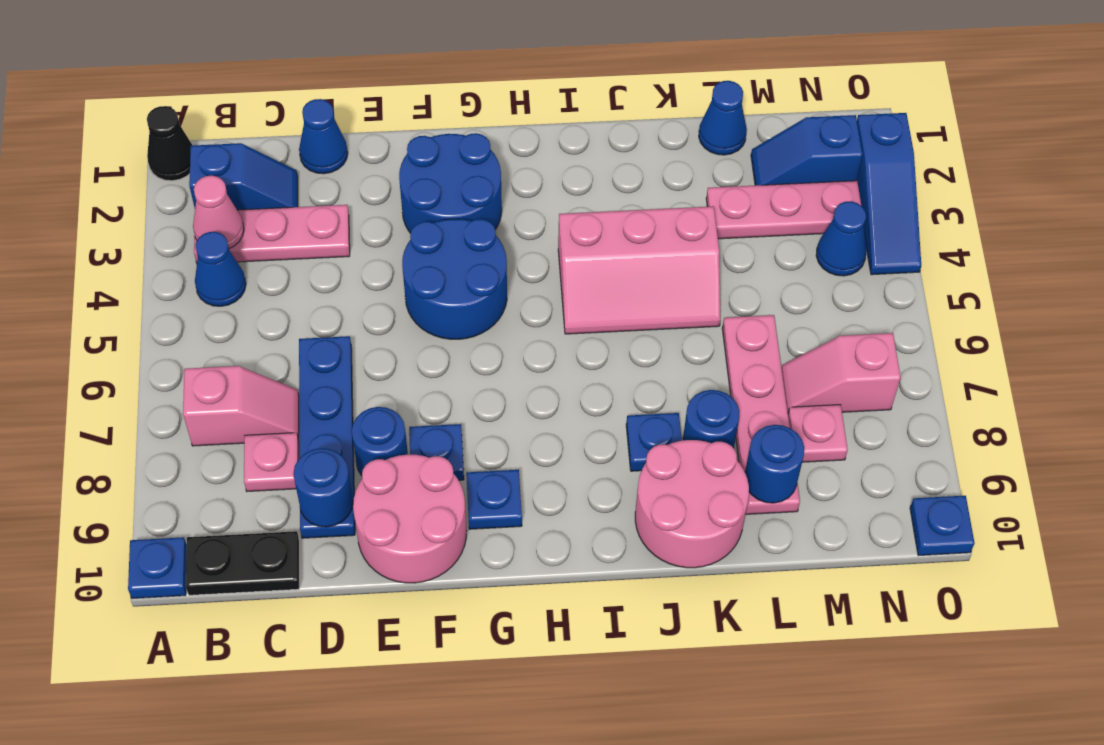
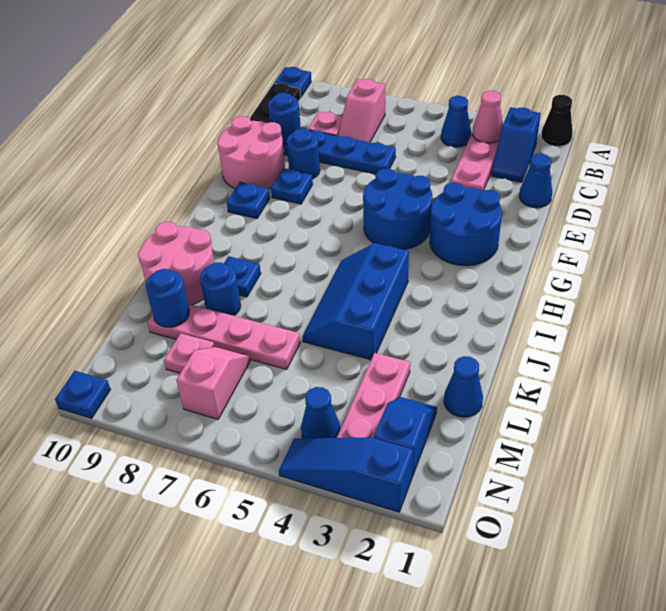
pink 2x3 slope [558,206,720,334] -> blue 2x3 slope [302,243,409,360]

